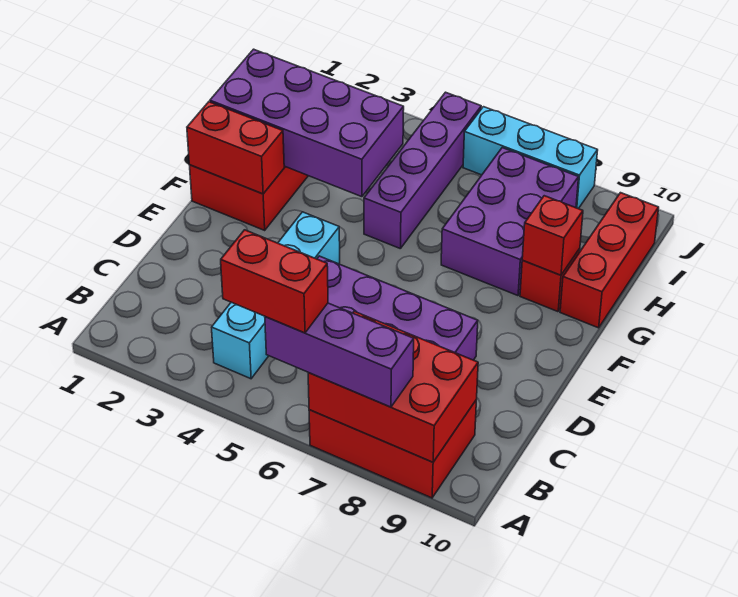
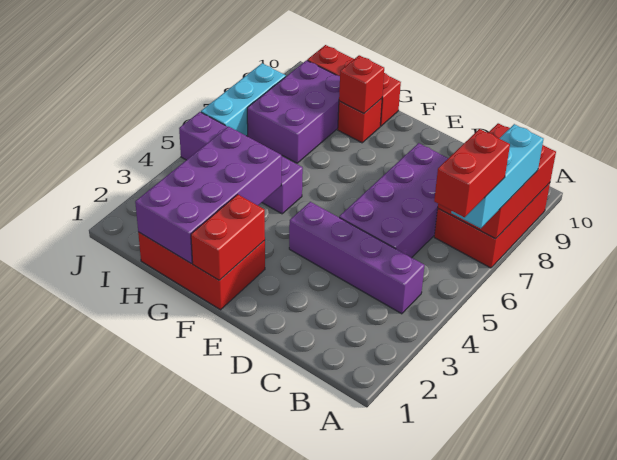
purple 1x3 brick [265,303,414,407] -> cyan 1x3 brick [451,124,543,229]
cyan 1x4 brick [212,212,340,379] -> purple 1x4 brick [289,202,425,314]
purple 2x3 brick [441,148,579,296] -> purple 2x3 brick turned to [247,60,340,163]

